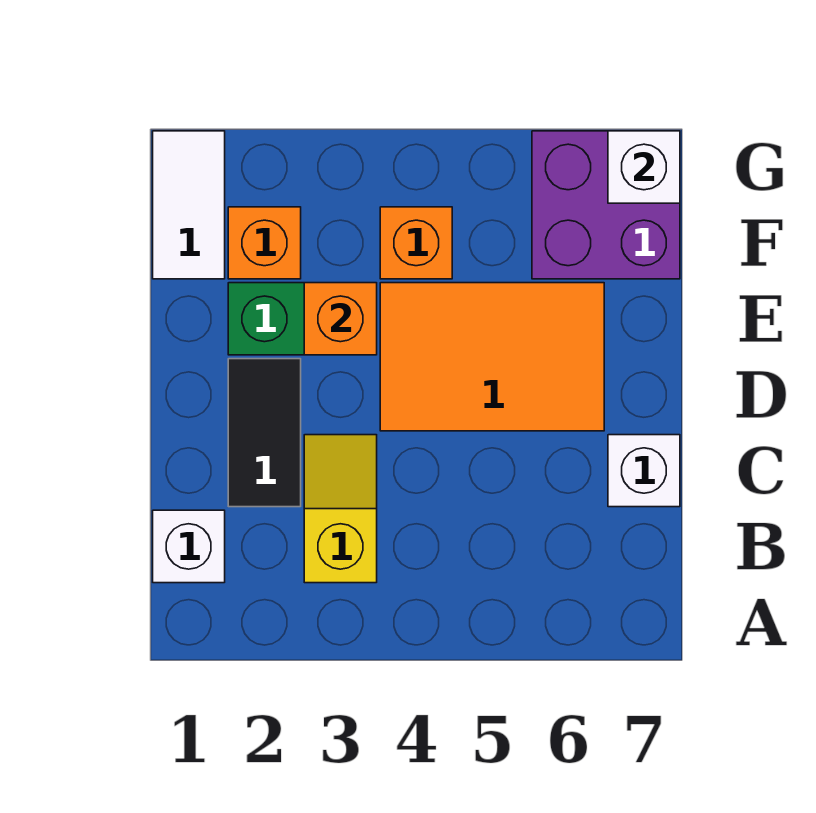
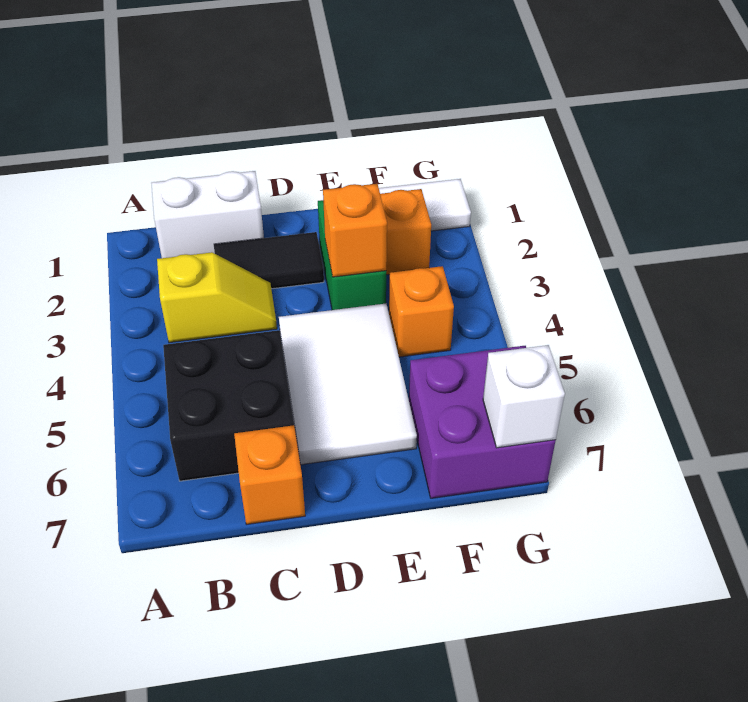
white 1x1 brick [153,510,225,583] -> white 1x2 brick [151,171,264,258]
none -> black 2x2 brick [163,330,294,481]
white 1x1 brick [608,435,680,507] -> orange 1x1 brick [234,425,305,524]
orange 2x3 tile [380,283,604,431] -> white 2x3 tile [279,304,417,465]

